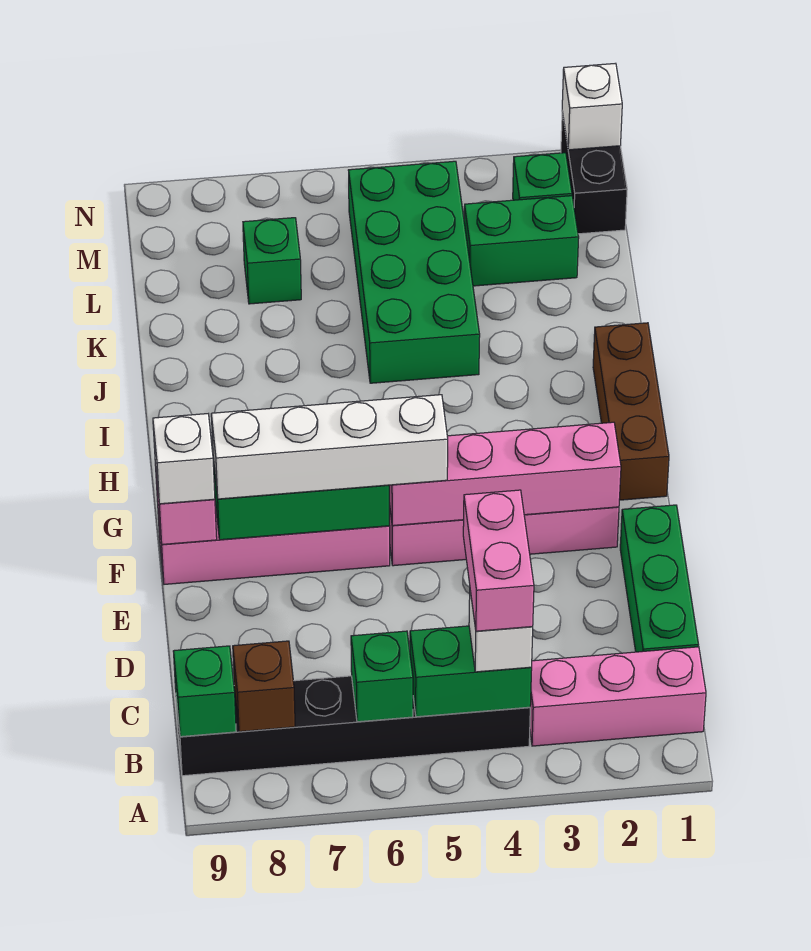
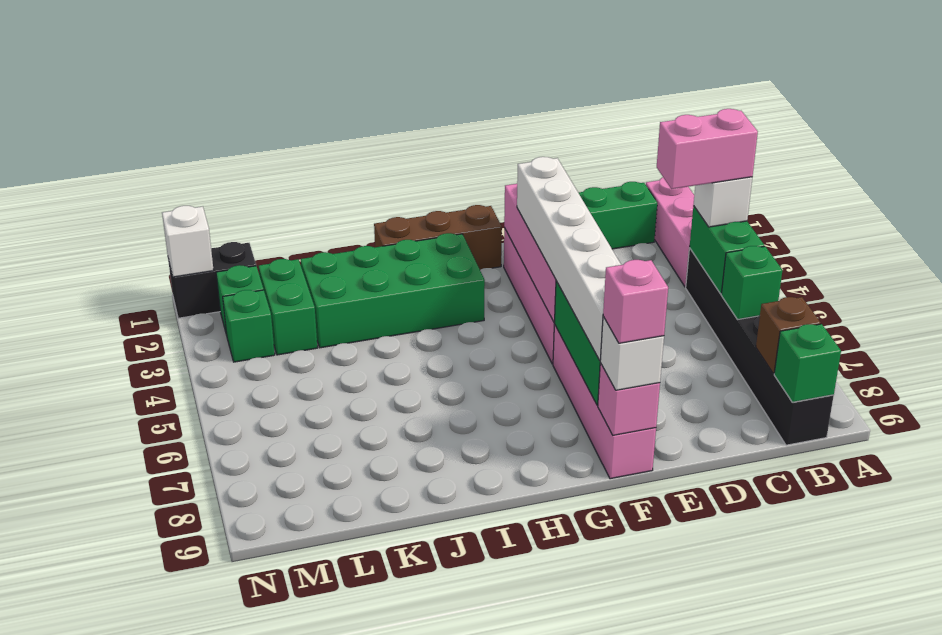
white 1x4 brick [211,395,448,499] -> white 1x6 brick [517,157,621,360]
none -> pink 1x1 brick [603,260,668,343]
green 2x4 brick [349,161,480,383] -> green 2x4 brick moved to [301,233,485,348]
green 1x1 brick [243,218,301,304] -> green 1x1 brick moved to [223,290,275,362]

